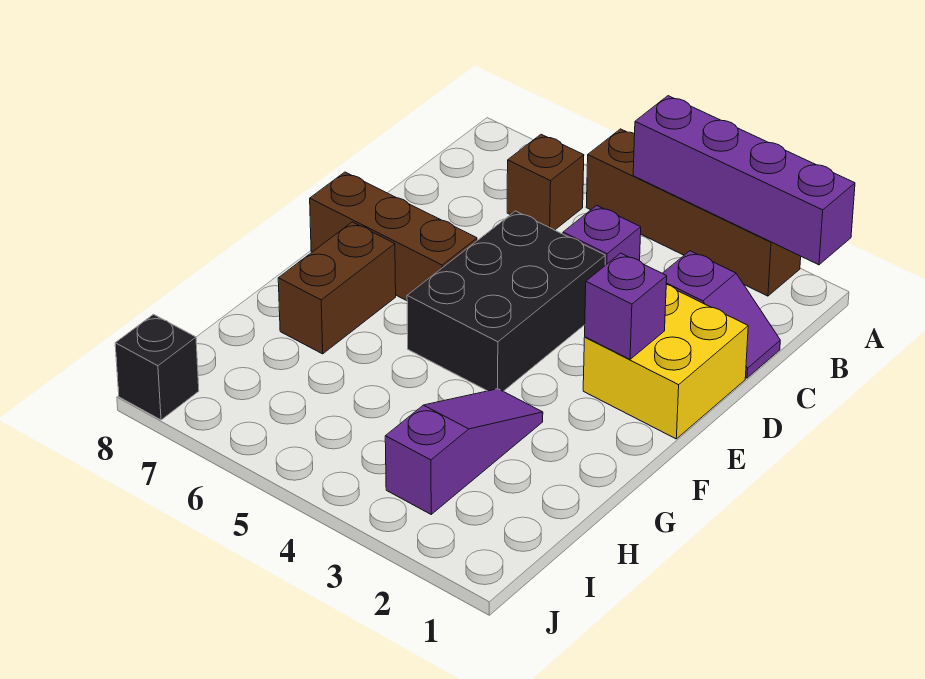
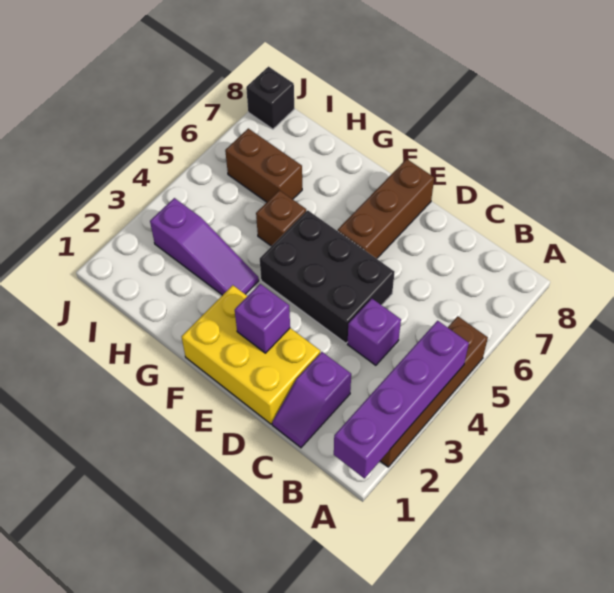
brown 1x1 brick [507,134,584,230] -> brown 1x1 brick moved to [256,190,306,246]
yellow 2x2 brick [583,284,748,439] -> yellow 2x3 brick [182,285,320,424]
brown 1x2 brick [278,222,396,354] -> brown 1x2 brick moved to [225,128,302,202]

